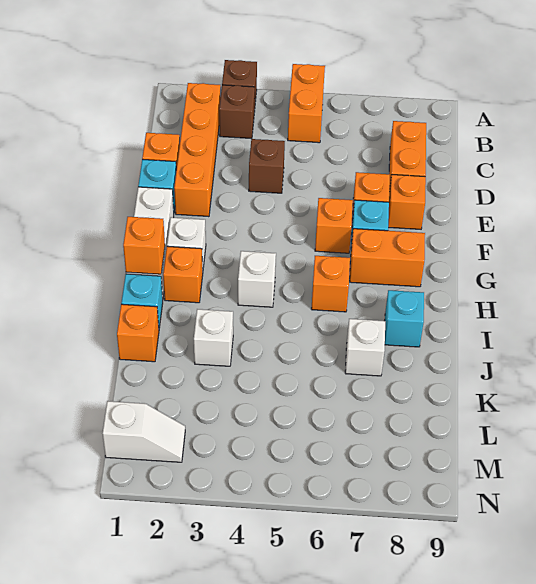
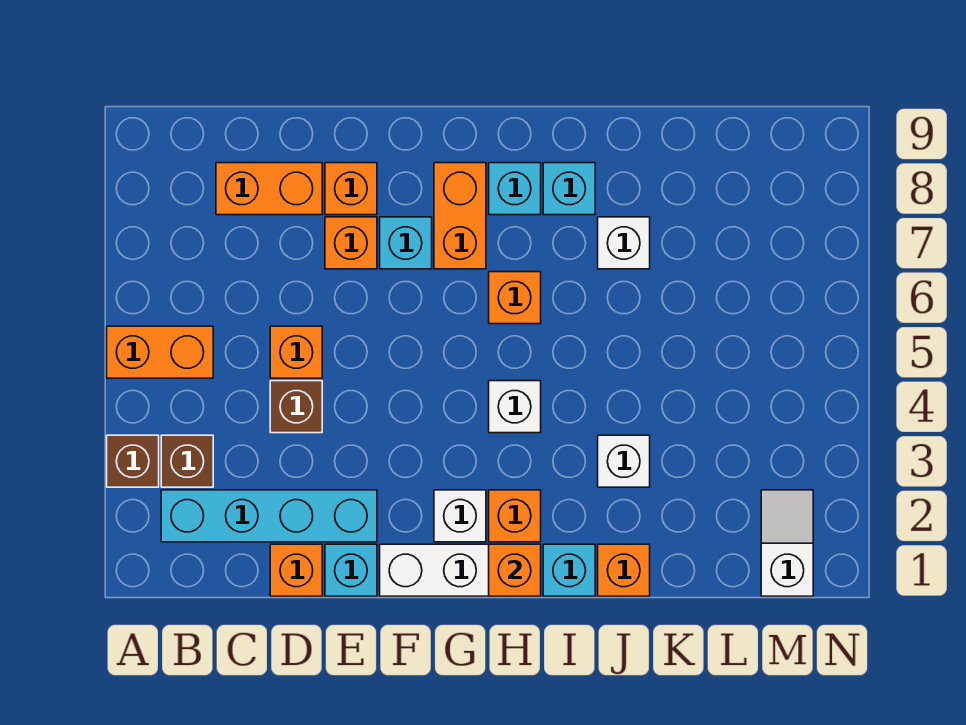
orange 1x4 brick [174,83,221,217] -> cyan 1x4 brick [161,490,377,542]
orange 1x1 brick [315,198,353,253] -> orange 1x1 brick moved to [270,326,322,378]
none -> cyan 1x1 brick [489,163,541,215]

